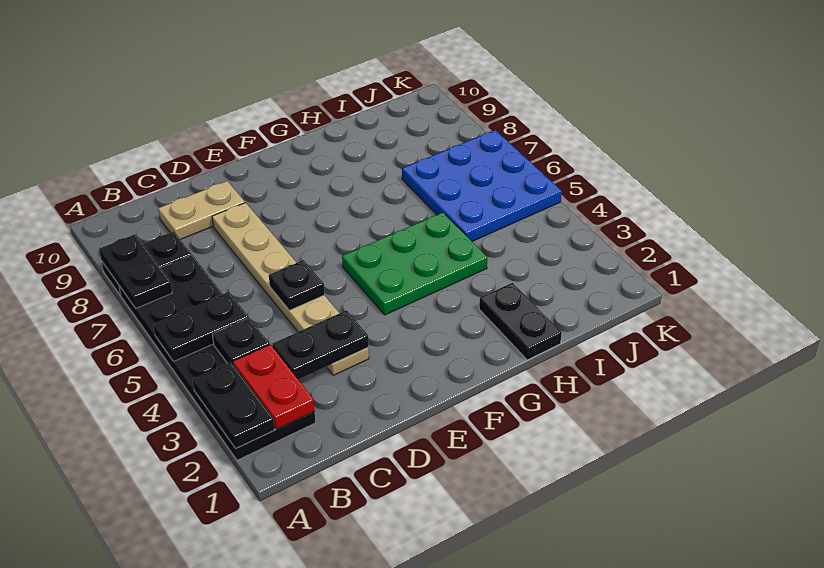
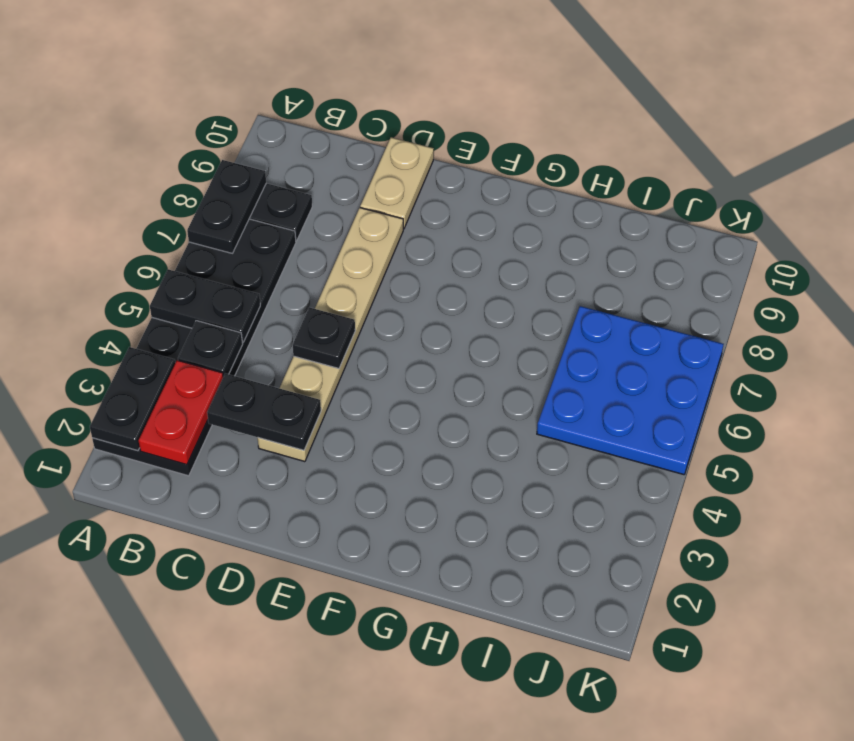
tan 1x2 plate [158,181,245,239] -> tan 1x2 plate turned to [360,137,434,229]
green 2x3 plate [342,212,487,315] -> none
black 1x2 plate [479,283,562,360] -> none

